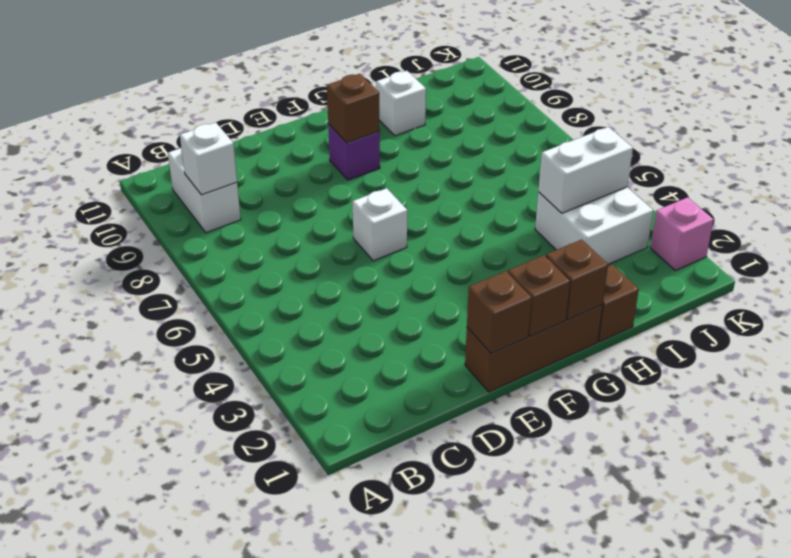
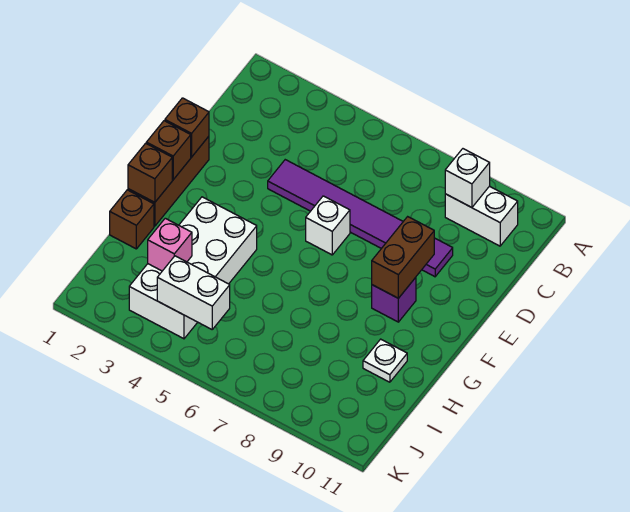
none -> purple 1x6 tile [268,160,453,277]
brown 1x1 brick [327,74,380,143] -> brown 1x2 brick [372,217,434,298]
white 1x1 brick [376,71,426,136] -> white 1x1 plate [363,339,407,382]
white 2x2 brick [535,187,653,264] -> white 2x4 brick [129,197,257,339]
white 1x2 brick [538,127,633,213] -> white 1x2 brick turned to [157,256,230,329]
pink 1x1 brick [650,197,713,270] -> pink 1x1 brick moved to [148,218,192,271]

